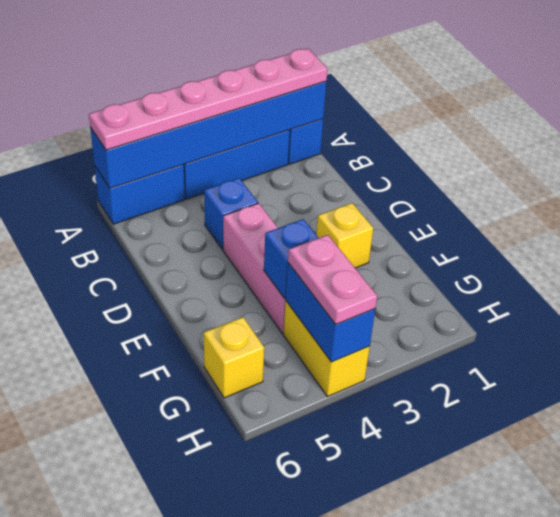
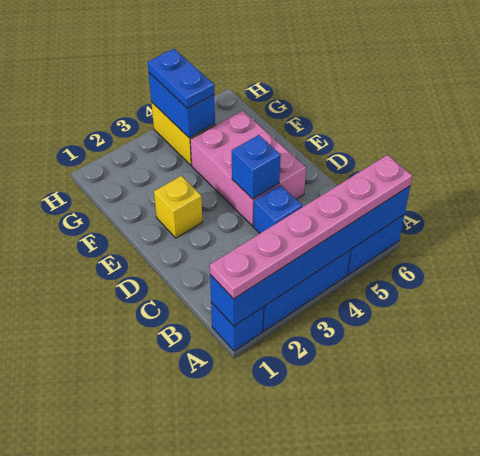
pink 1x3 brick [223,203,286,334] -> pink 2x3 brick [190,110,306,226]
blue 1x1 brick [264,219,318,298] -> blue 1x1 brick moved to [232,135,281,199]
pink 1x2 plate [288,235,377,324] -> blue 1x2 plate [148,49,214,108]
yellow 1x1 brick [204,317,264,398] -> none

